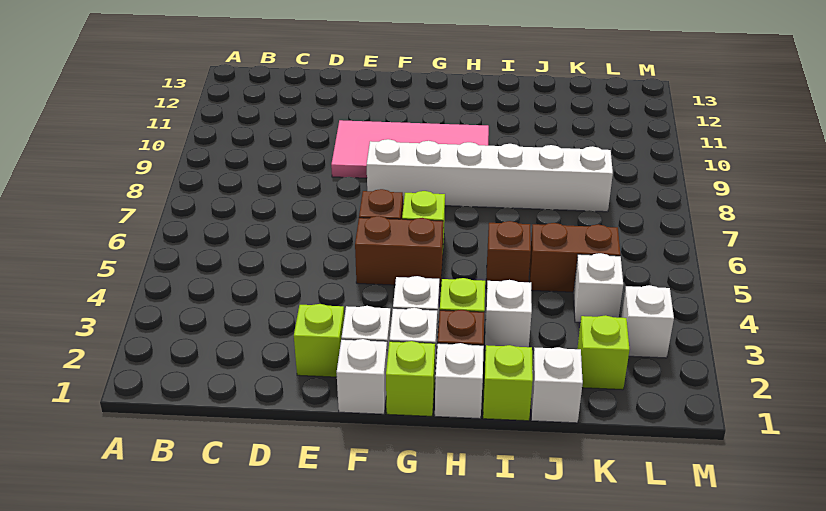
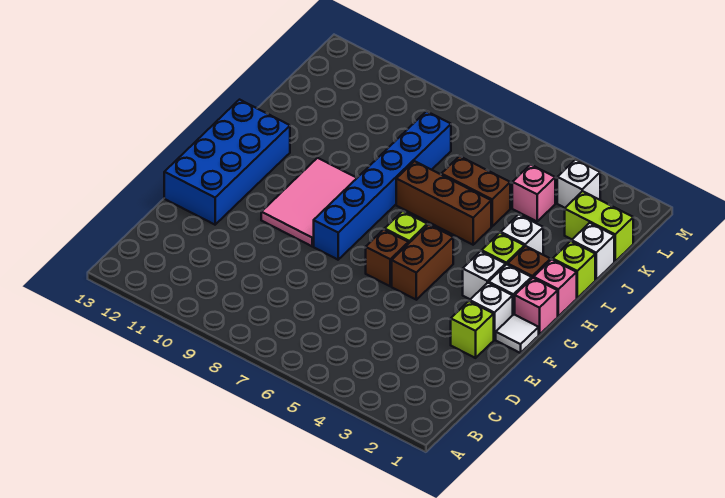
pink 2x4 tile [331,120,489,178] -> pink 2x3 tile [261,158,357,246]
none -> blue 2x4 brick [164,100,290,225]
white 1x1 brick [336,339,387,414] -> white 1x1 tile [496,314,539,353]
white 1x6 brick [367,139,613,212] -> blue 1x6 brick [314,111,451,260]
lime 1x1 brick [386,341,435,416] -> pink 1x1 brick [515,278,558,335]
white 1x1 brick [435,343,484,419] -> pink 1x1 brick [534,260,577,316]
brown 1x1 brick [486,221,531,288] -> brown 1x3 brick [396,161,491,245]
brown 1x2 brick [529,223,621,292] -> brown 1x2 brick turned to [441,156,510,226]
lime 1x1 brick [577,315,629,390] -> lime 1x2 brick [565,191,633,261]
white 1x1 brick [574,253,623,323] -> pink 1x1 brick [512,164,555,221]

